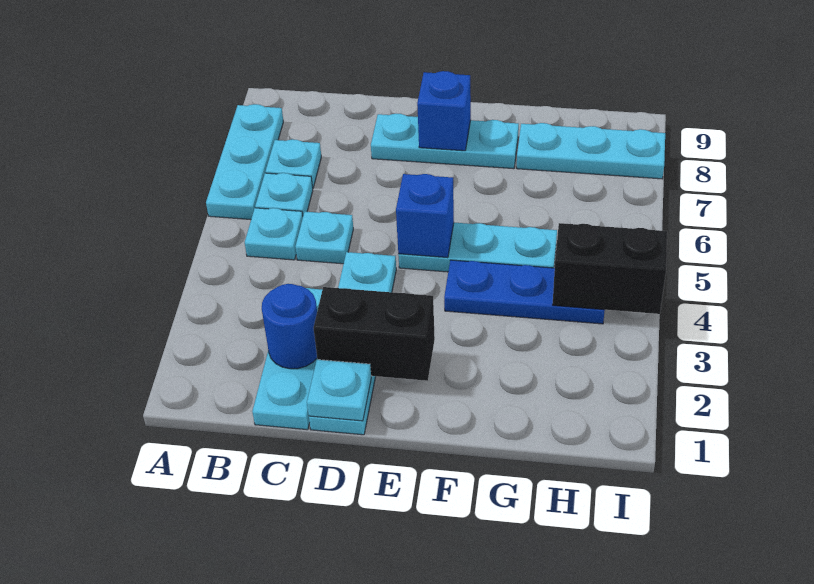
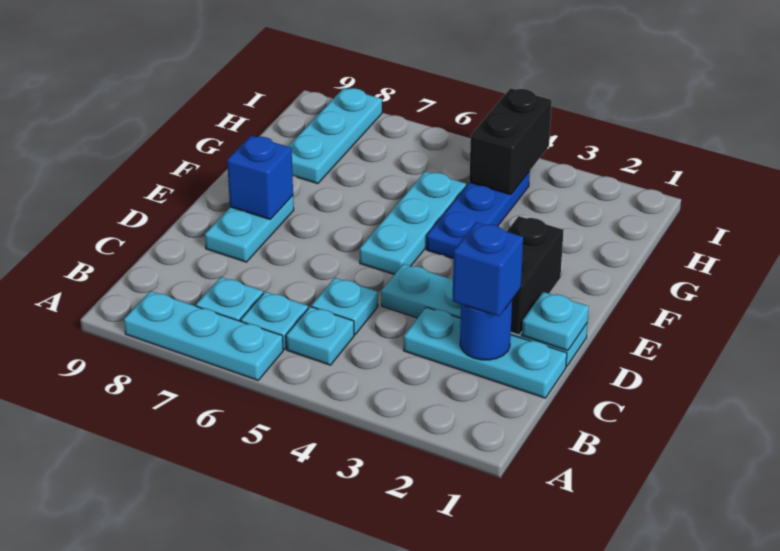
cyan 1x3 plate [371,114,519,169] -> cyan 1x2 plate [205,196,294,262]
blue 1x1 brick [396,174,454,258] -> blue 1x1 brick moved to [453,222,523,316]

